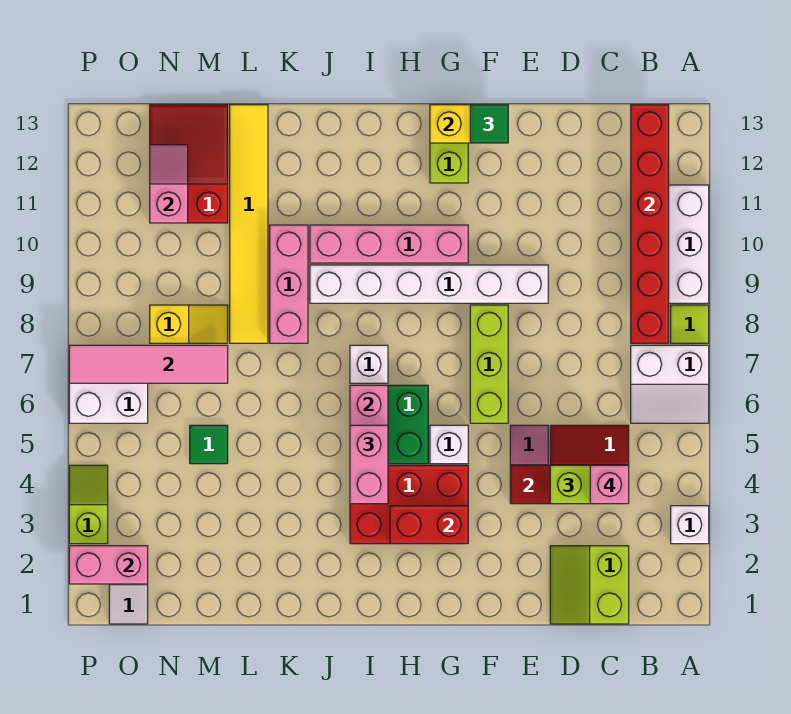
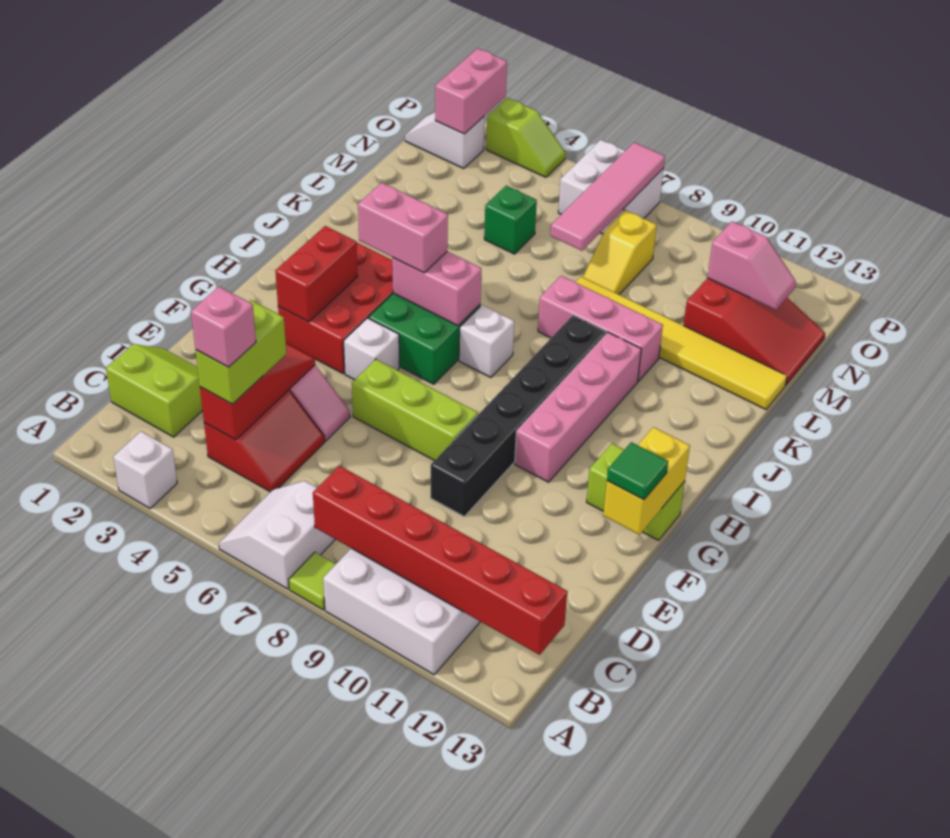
white 1x6 brick [310,265,548,303] -> black 1x6 brick [431,315,606,516]
green 1x1 tile [190,425,228,464] -> green 1x1 brick [484,186,537,254]

